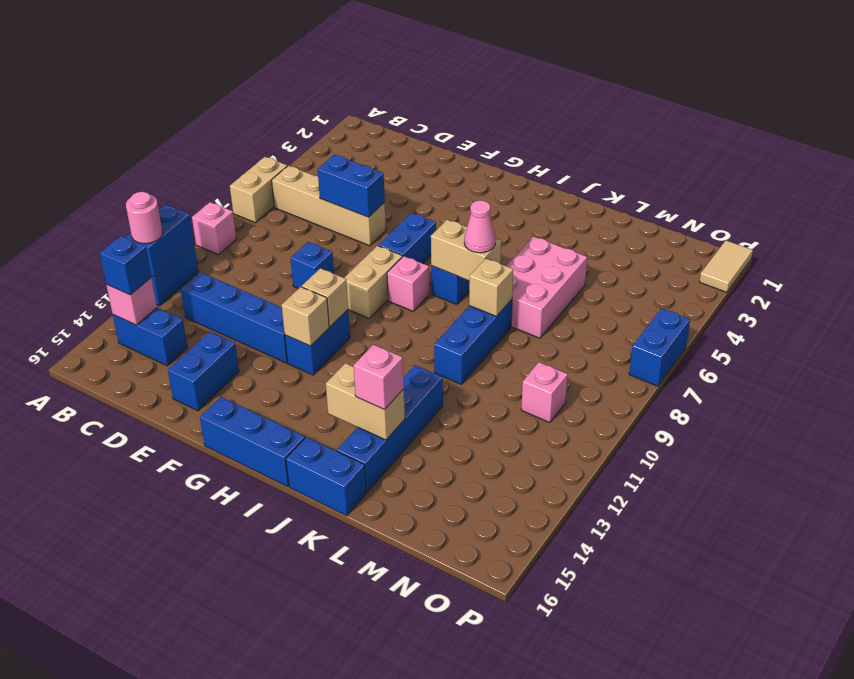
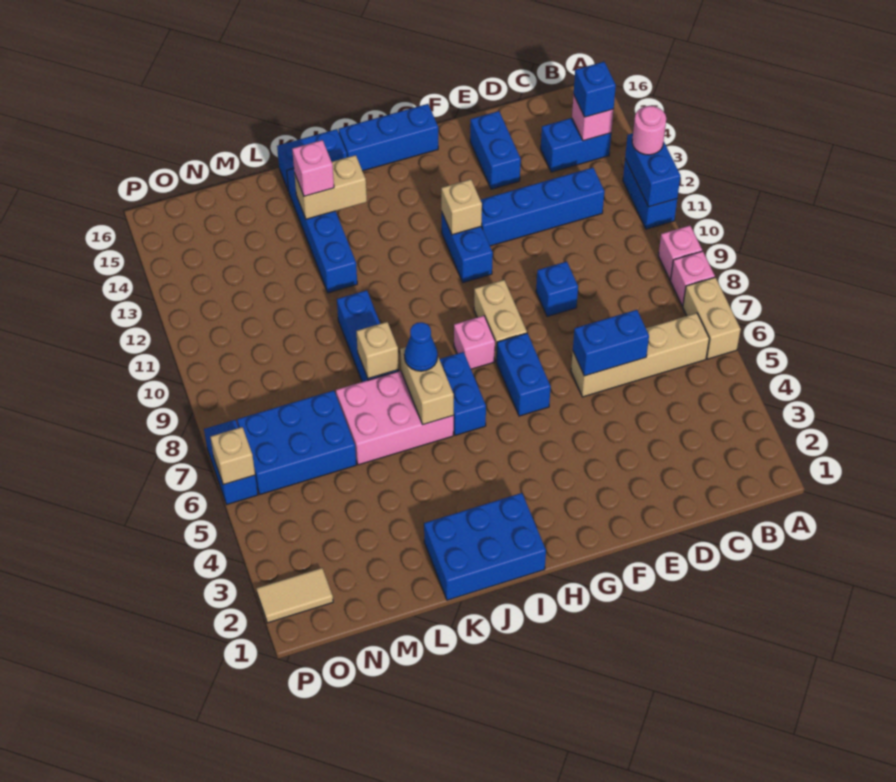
tan 1x1 brick [302,268,348,326] -> tan 1x1 brick moved to [211,427,255,485]
none -> blue 2x3 brick [424,493,546,600]
tan 1x2 brick [431,220,501,281] -> tan 1x2 brick turned to [400,347,454,425]
pink 1x1 cone [464,200,496,253] -> blue 1x1 cone [404,322,438,371]
pink 2x3 brick [506,236,587,338] -> pink 2x3 brick turned to [336,371,454,465]
none -> blue 2x3 brick [237,391,356,494]
pink 1x1 brick [521,362,568,423] -> pink 1x1 brick moved to [671,251,715,306]
tan 1x2 tile [699,241,753,292] -> tan 1x2 tile turned to [256,568,333,623]

